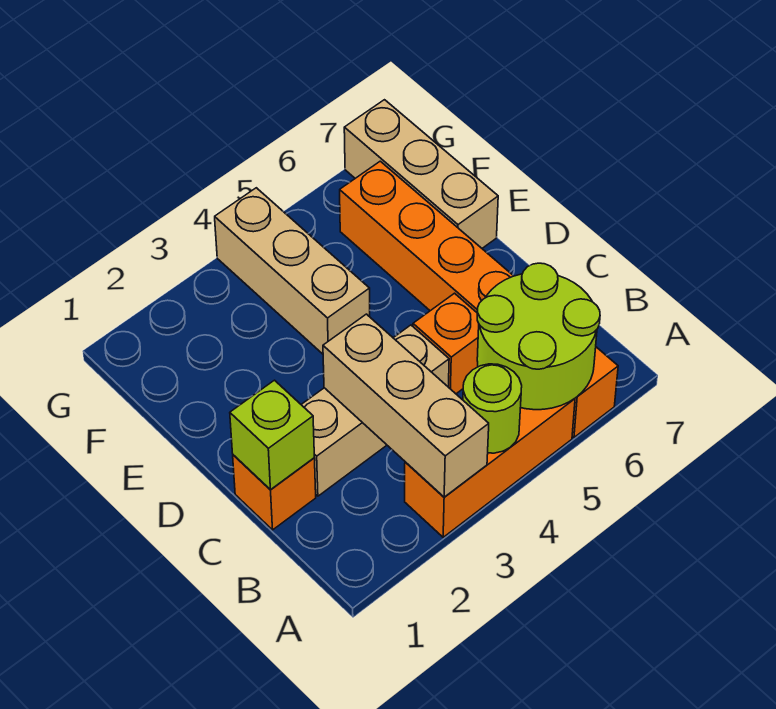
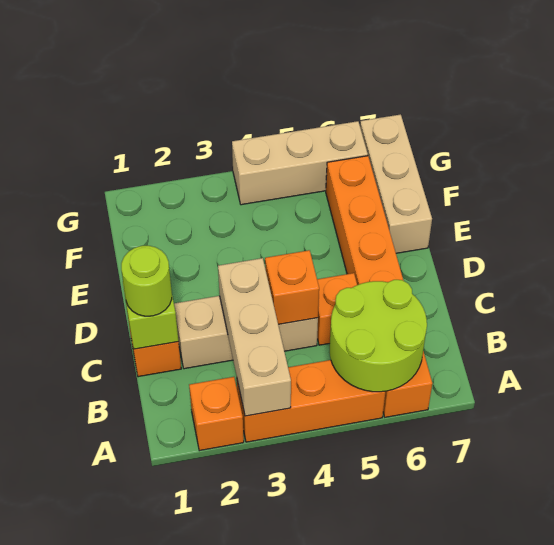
none -> orange 1x1 brick [189,377,244,451]
lime 1x1 round brick [463,364,522,453] -> lime 1x1 round brick moved to [121,246,172,316]
none -> orange 1x1 brick [265,250,319,325]
tan 1x3 brick [215,188,370,354] -> tan 1x3 brick turned to [232,121,368,205]

